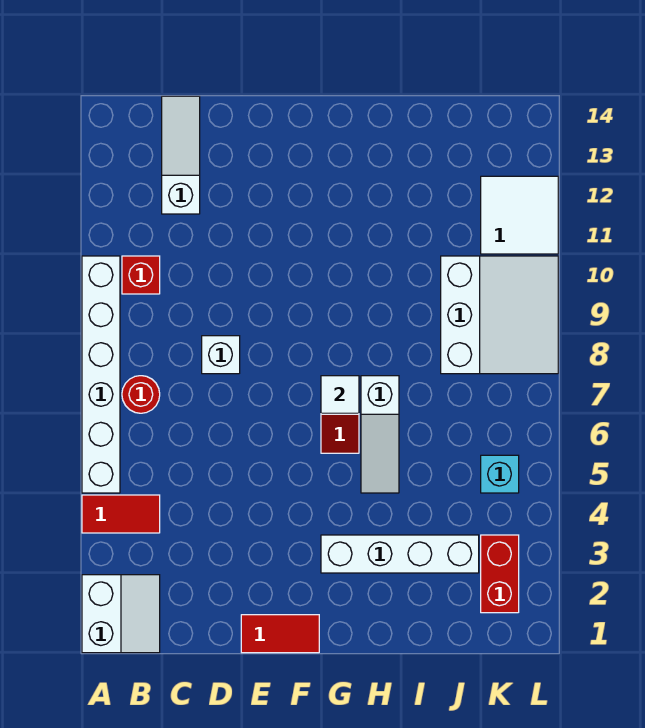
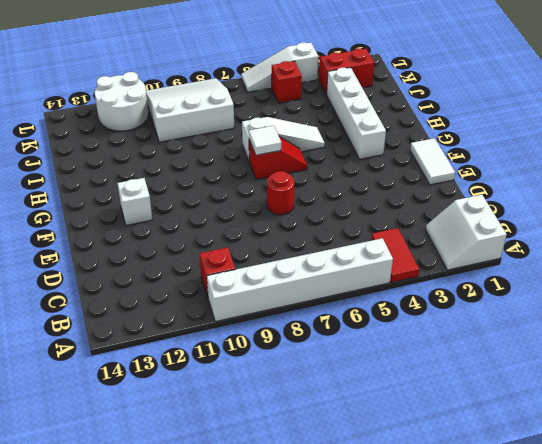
white 2x2 slope [82,575,160,653] -> white 2x2 slope turned to [425,195,507,270]
red 1x1 round brick [122,376,160,413] -> red 1x1 round brick moved to [267,171,294,215]
white 1x3 slope [162,96,200,214] -> white 1x3 slope moved to [241,42,318,92]
white 1x1 brick [202,336,240,374] -> white 1x1 brick moved to [117,178,152,225]
red 1x2 tile [241,615,319,653] -> white 1x2 tile [410,138,455,185]
cyan 1x1 brick [481,455,519,493] -> red 1x1 brick [272,61,302,103]
white 2x2 tile [481,176,558,254] -> white 2x2 round brick [95,72,148,131]

